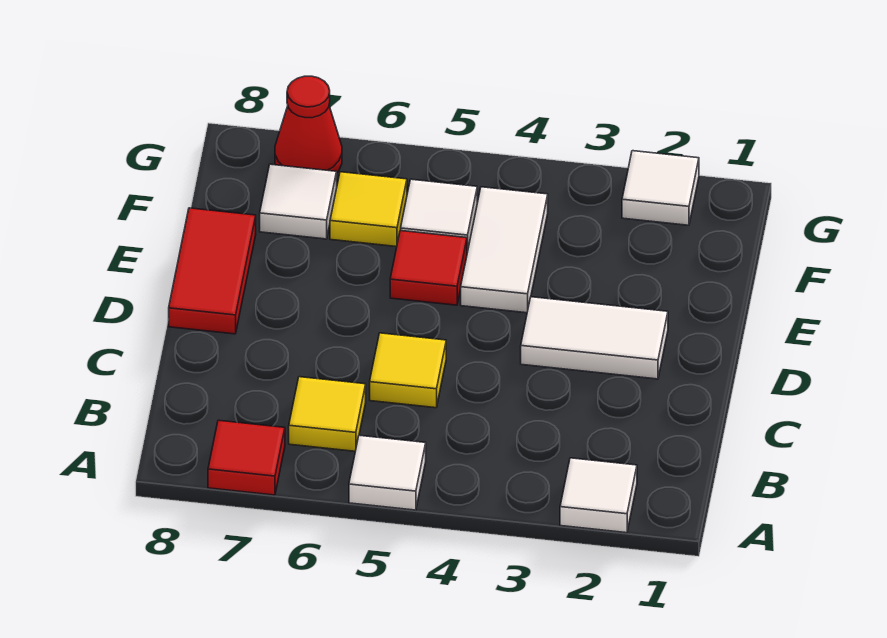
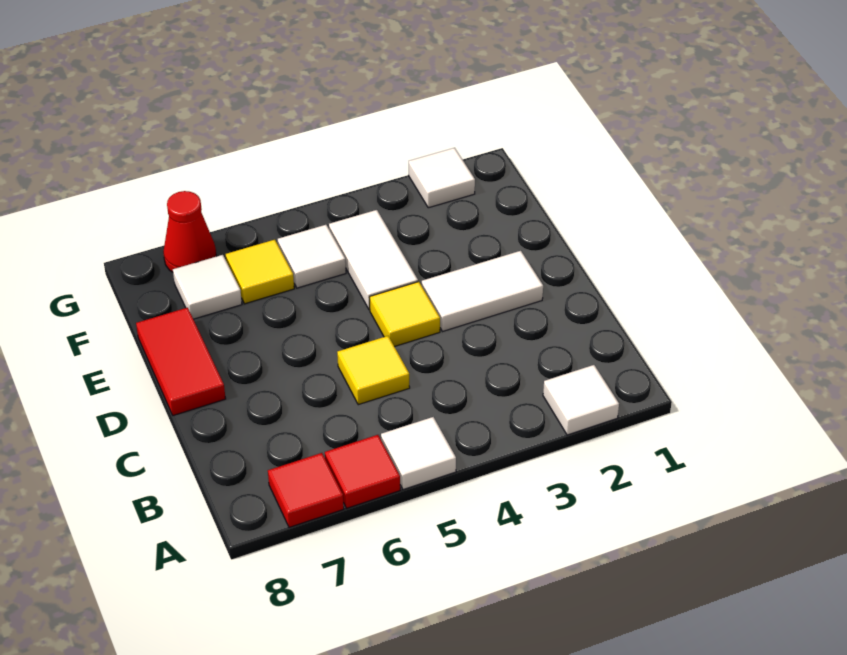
yellow 1x1 tile [289,377,366,451] -> yellow 1x1 tile moved to [369,282,440,347]
red 1x1 tile [390,230,467,305] -> red 1x1 tile moved to [325,435,400,508]

